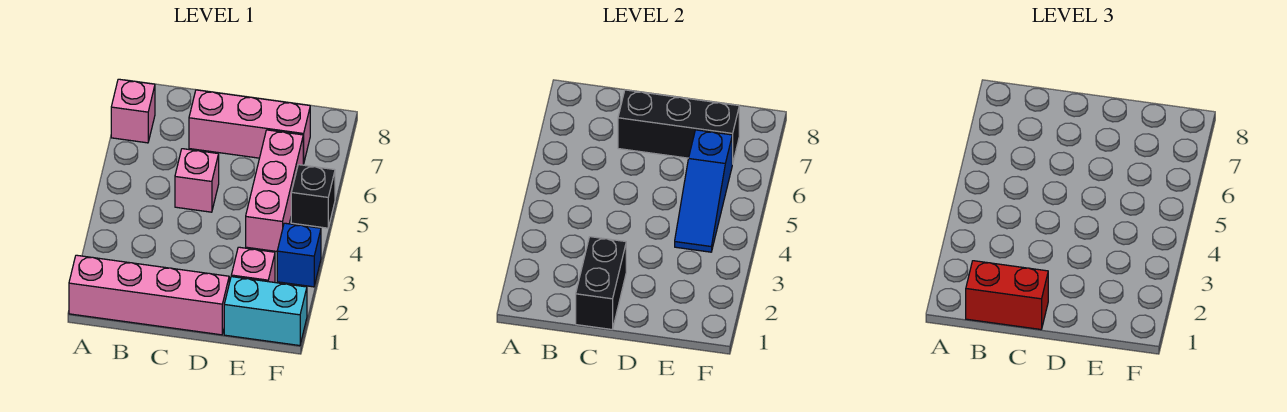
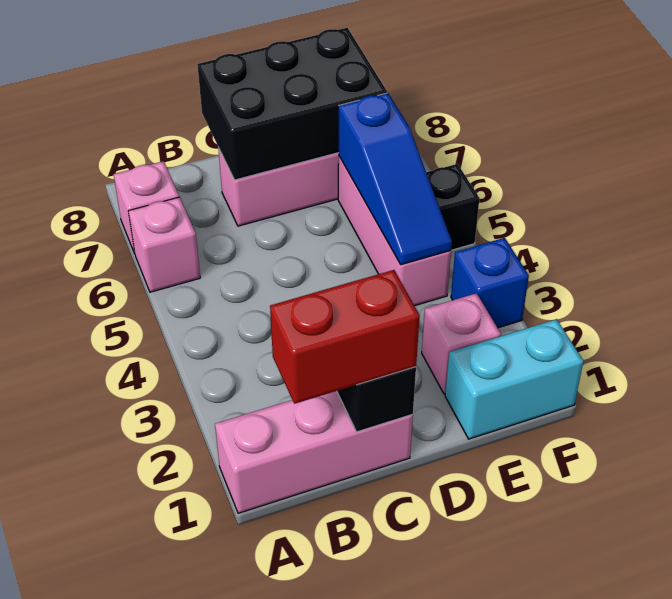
pink 1x4 brick [69,255,229,335] -> pink 1x3 brick [215,391,413,513]
pink 1x1 brick [175,149,219,212] -> pink 1x1 brick moved to [129,197,200,292]
black 1x3 brick [618,90,739,164] -> black 2x3 brick [197,28,387,180]

